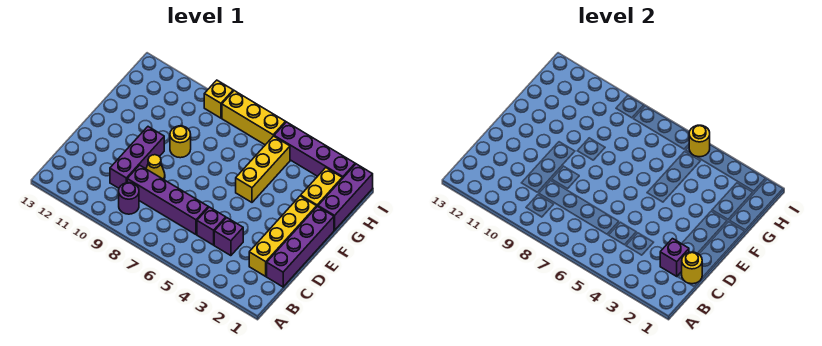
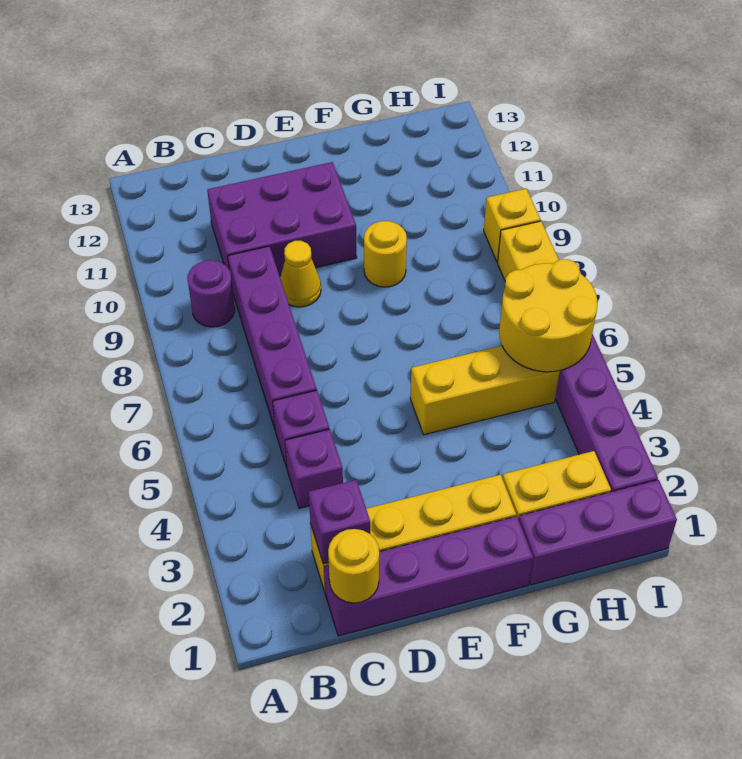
purple 1x3 brick [110,127,164,188] -> purple 2x3 brick [207,162,357,276]
yellow 1x1 round brick [689,125,710,157] -> yellow 2x2 round brick [499,259,597,372]

